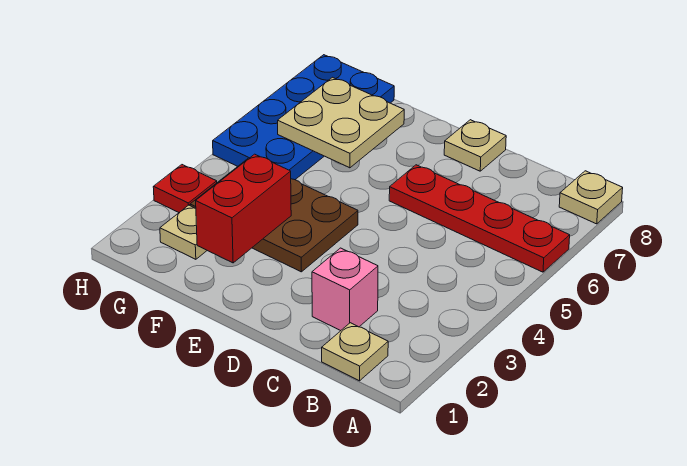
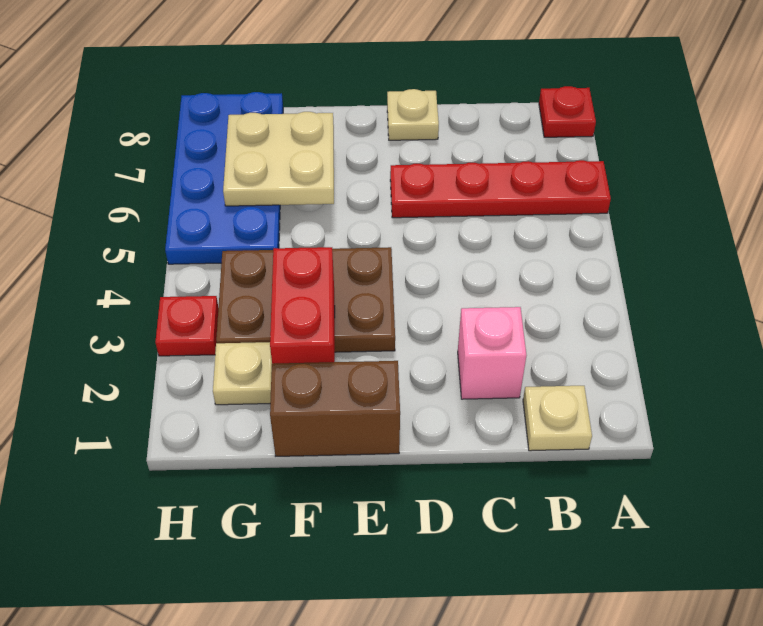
tan 1x1 plate [559,171,623,224] -> red 1x1 plate [539,86,596,137]
none -> brown 1x2 brick [270,361,400,456]

